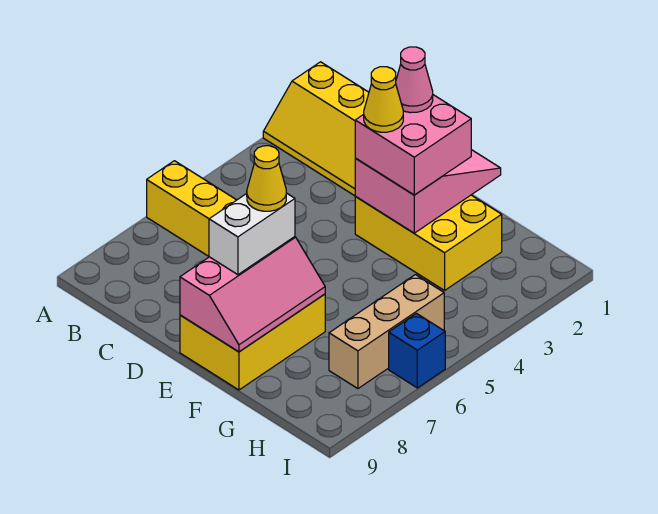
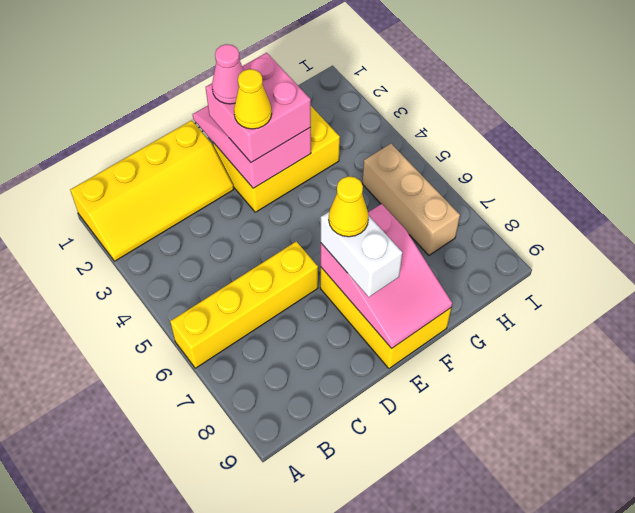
pink 2x3 slope [180,237,325,352] -> pink 2x3 slope turned to [321,204,452,348]
blue 1x1 brick [389,314,445,388] -> none

